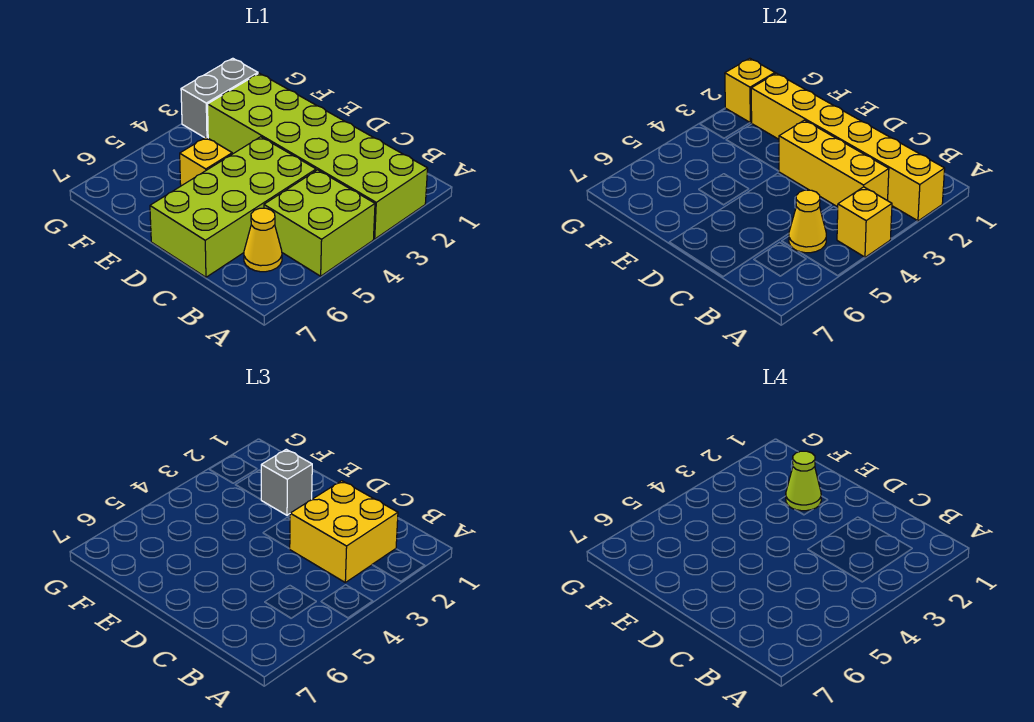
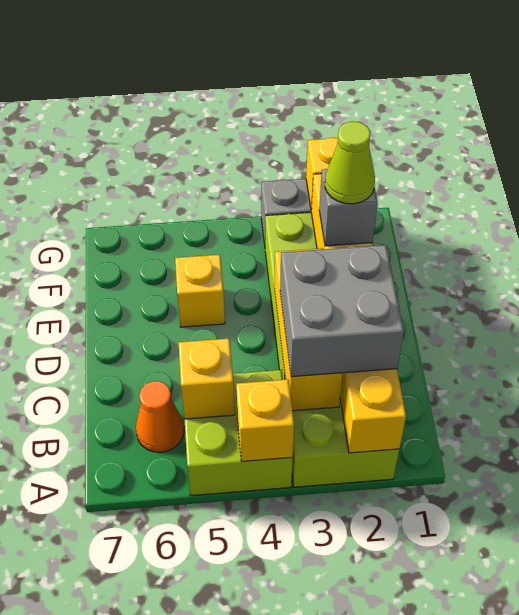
yellow 2x2 brick [290,481,398,582] -> grey 2x2 brick [280,245,404,377]
yellow 1x1 cone [789,190,826,253] -> yellow 1x1 brick [179,339,235,419]
yellow 1x1 cone [244,208,282,272] -> orange 1x1 cone [136,381,184,452]
lime 2x4 brick [150,137,316,277] -> none

